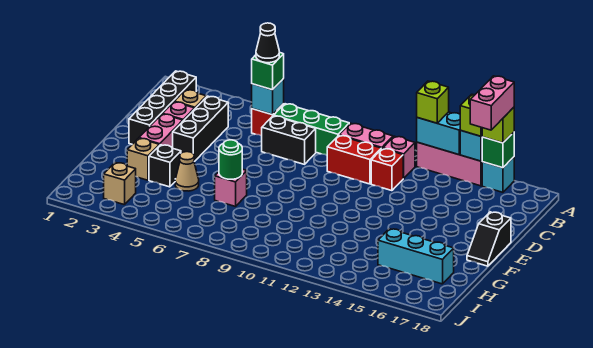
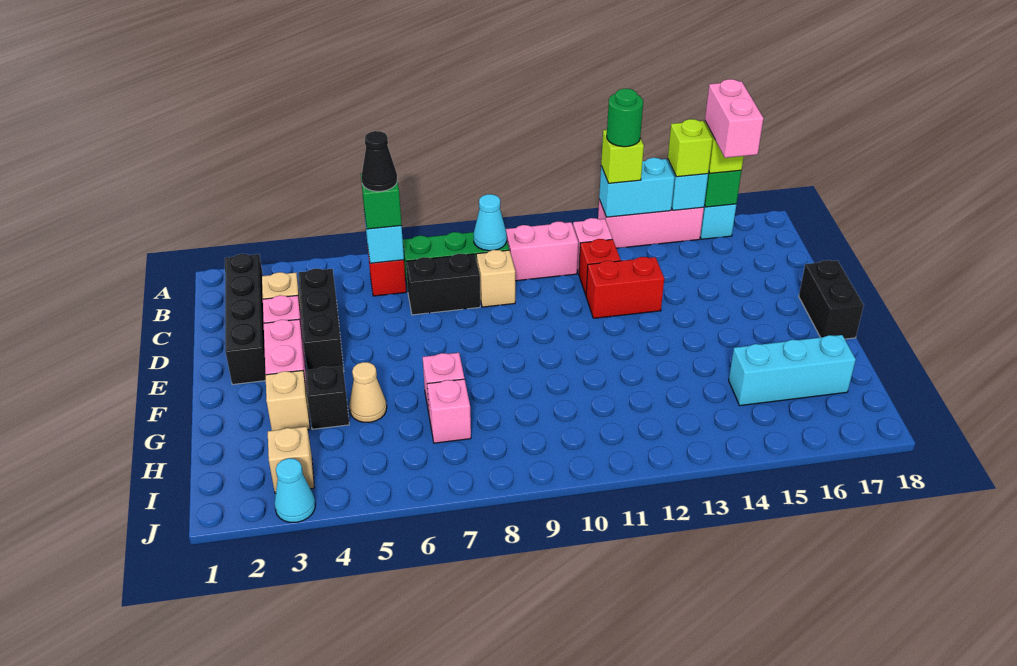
none -> cyan 1x1 cone [474,194,507,251]
none -> tan 1x1 brick [476,250,515,307]
red 1x2 brick [327,135,381,184] -> red 1x2 brick moved to [586,257,664,318]
black 1x2 slope [467,212,511,266] -> black 1x2 brick [799,260,864,339]
green 1x1 round brick [219,140,242,179] -> green 1x1 round brick moved to [607,89,643,147]
none -> pink 1x1 brick [427,379,471,443]
none -> cyan 1x1 cone [275,458,315,522]

